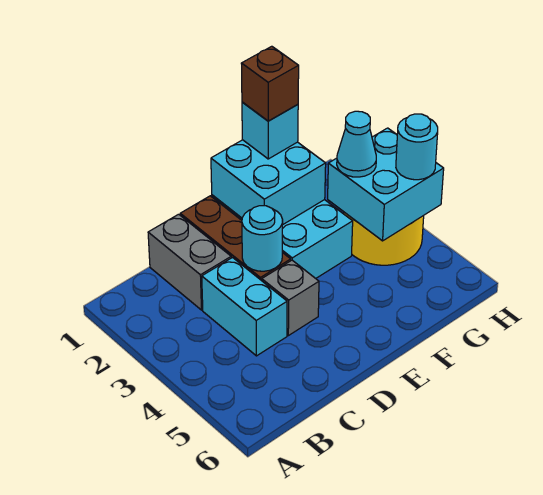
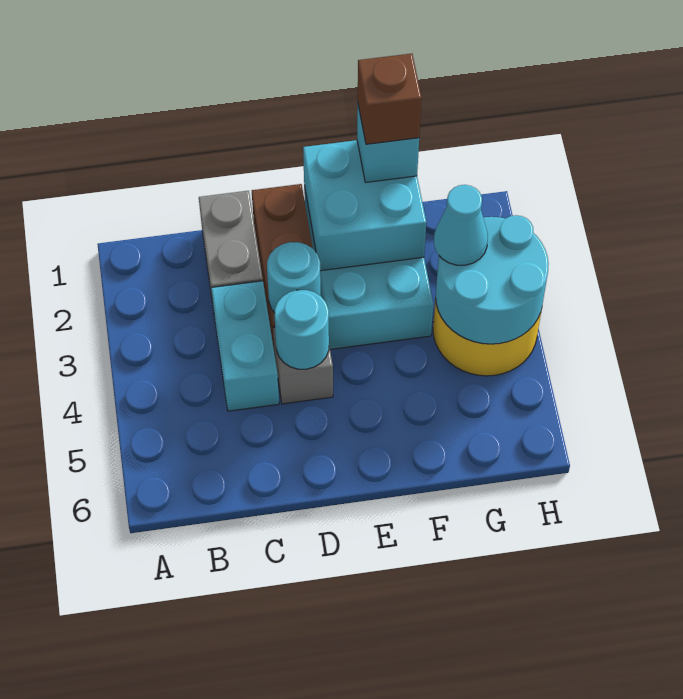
cyan 2x2 brick [328,128,444,241] -> cyan 2x2 round brick [436,215,549,344]
cyan 1x1 round brick [396,114,438,180] -> cyan 1x1 round brick moved to [275,290,329,369]

